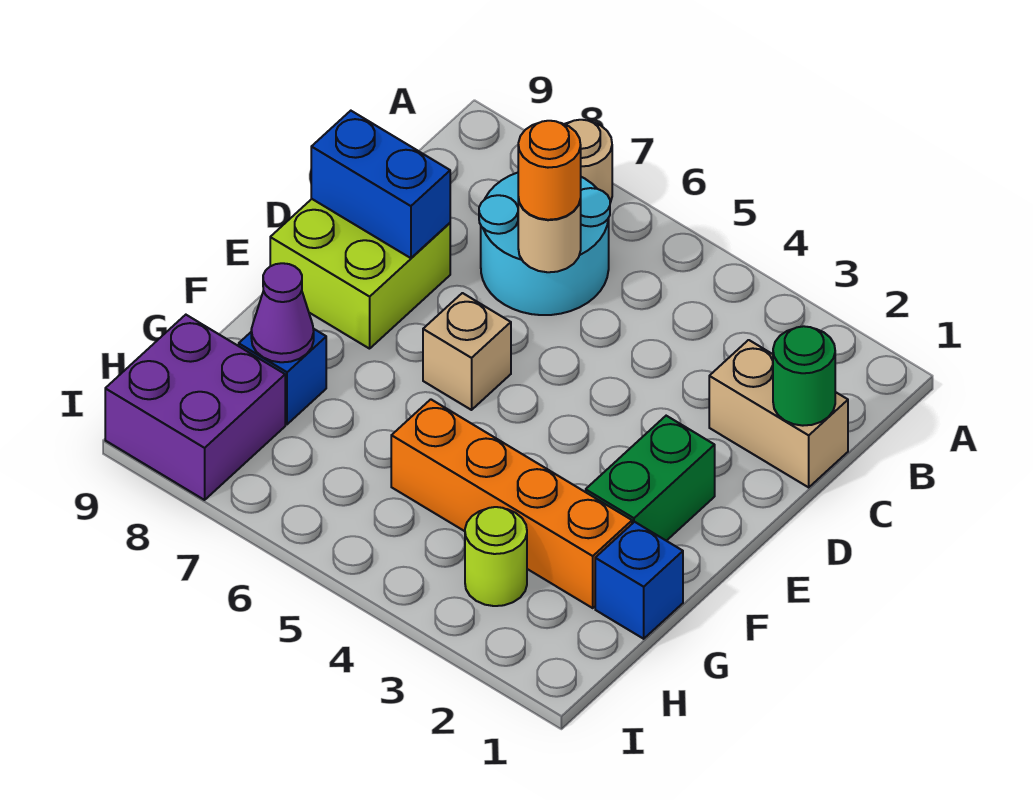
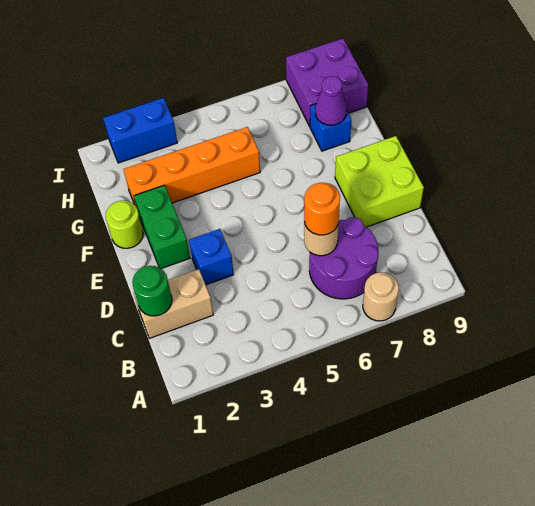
cyan 2x2 round brick [479,173,610,315] -> purple 2x2 round brick [309,217,378,299]
blue 1x2 brick [311,111,450,258] -> blue 1x2 brick moved to [103,98,177,163]
tan 1x1 brick [423,293,511,410] -> none
blue 1x1 brick [595,522,683,639] -> blue 1x1 brick moved to [189,229,234,285]
lime 1x1 round brick [465,507,527,606] -> lime 1x1 round brick moved to [106,201,143,248]

